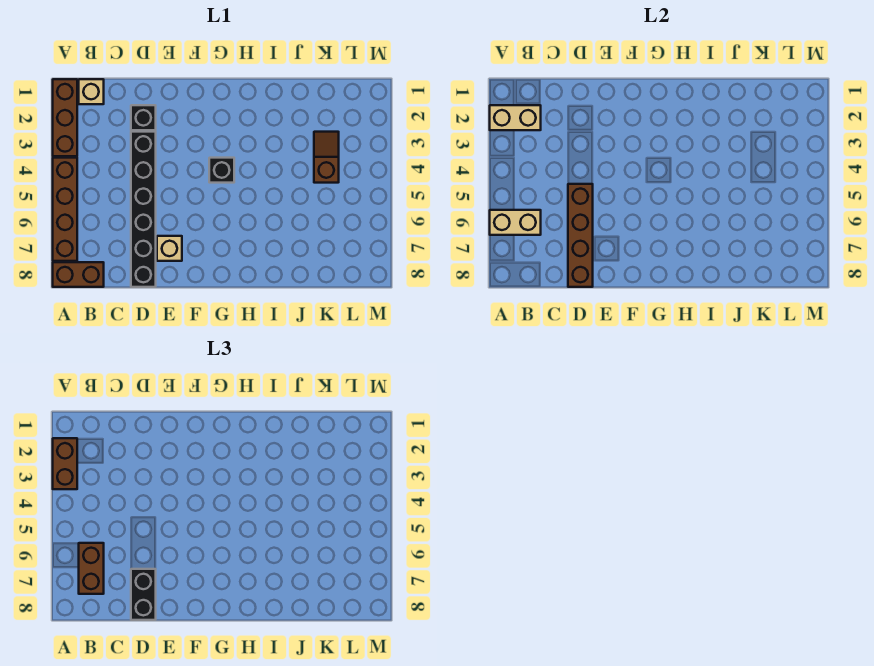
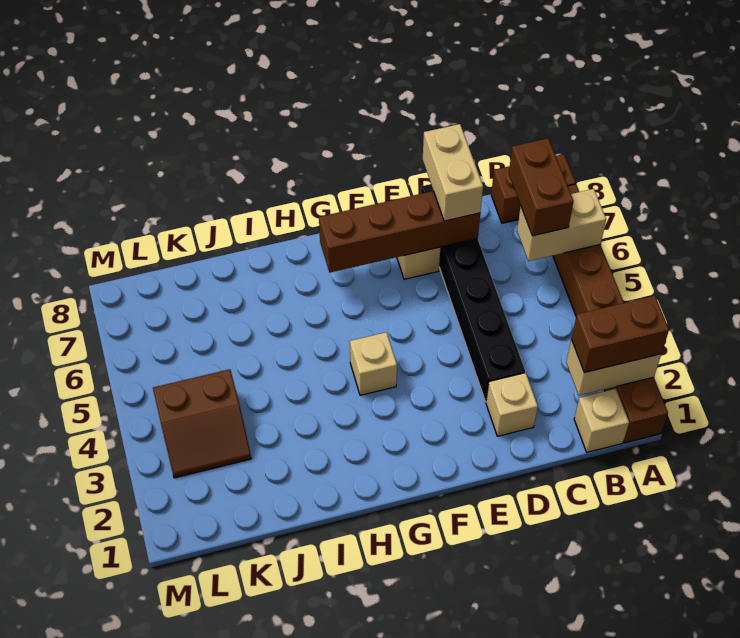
brown 1x2 brick [53,438,77,489] -> brown 1x2 brick turned to [571,296,669,373]
black 1x1 brick [131,105,156,130] -> tan 1x1 brick [486,373,538,436]
brown 1x4 brick [568,184,593,287] -> brown 1x4 brick turned to [319,191,480,273]
black 1x2 brick [131,569,156,620] -> tan 1x2 brick [423,124,483,221]
black 1x1 brick [209,158,234,183] -> tan 1x1 brick [350,332,397,395]
brown 1x2 slope [314,132,339,183] -> brown 2x2 slope [153,369,251,478]

